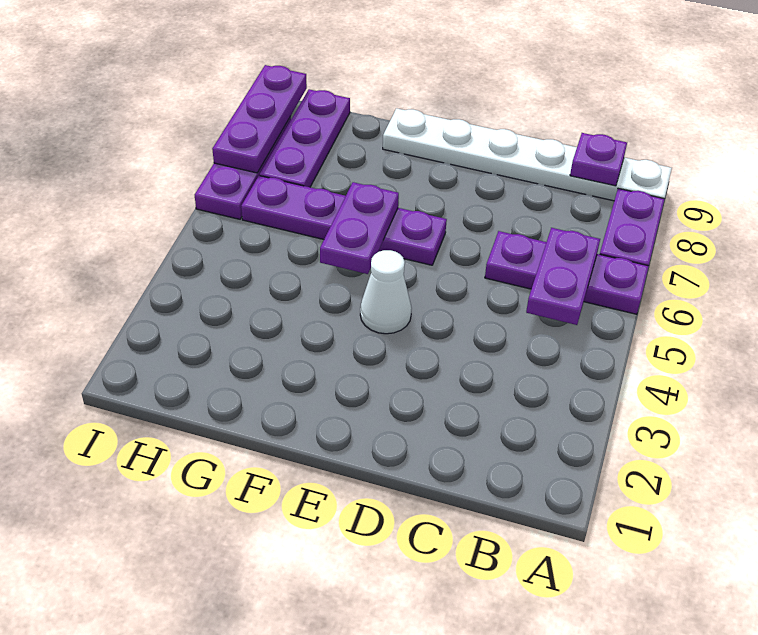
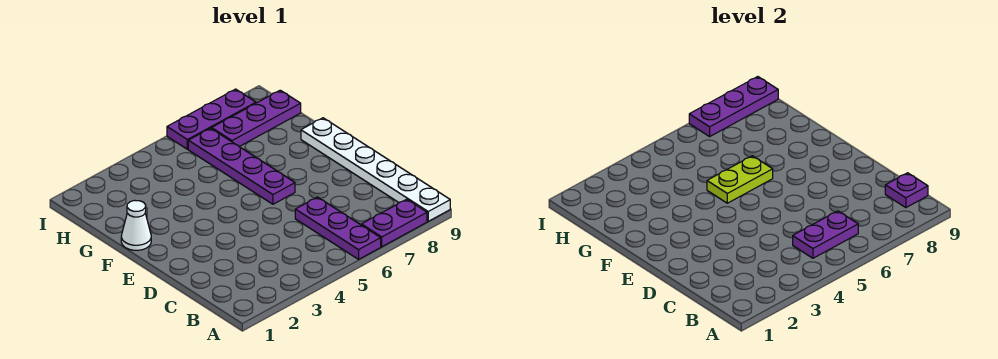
white 1x1 cone [360,250,412,334] -> white 1x1 cone moved to [121,200,151,250]
purple 1x2 plate [320,182,399,274] -> lime 1x2 plate [707,156,773,203]

